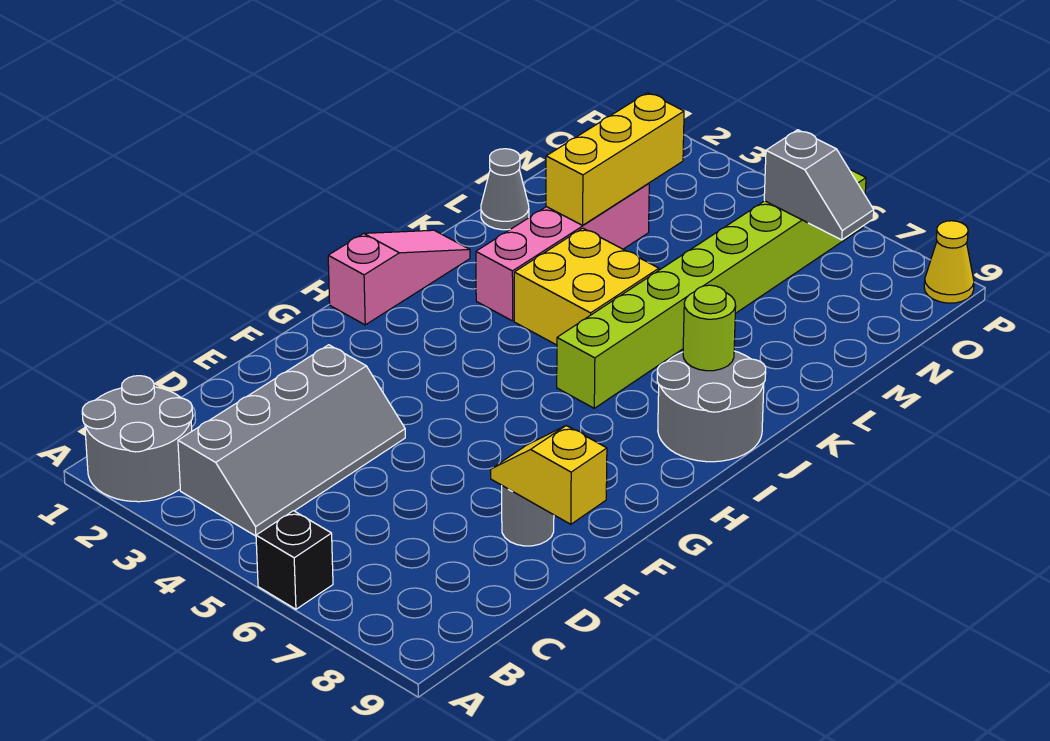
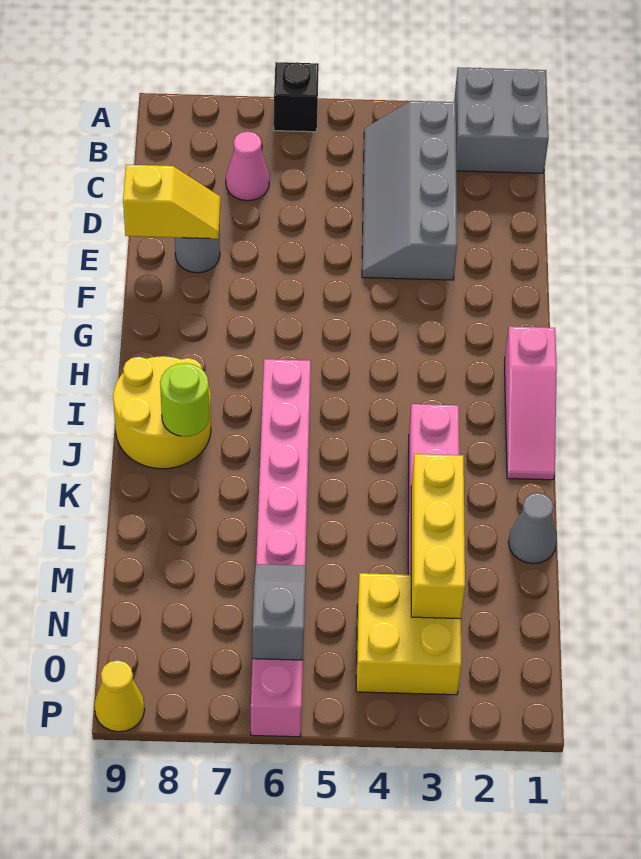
grey 2x2 round brick [82,376,193,502] -> grey 2x2 brick [454,67,549,173]
none -> pink 1x1 cone [226,131,270,201]
lime 1x8 brick [557,169,866,408] -> pink 1x8 brick [251,359,311,737]
grey 2x2 round brick [657,351,766,462] -> yellow 2x2 round brick [113,356,211,469]
yellow 2x2 brick [514,228,659,345] -> yellow 2x2 brick moved to [356,573,461,695]
grey 1x2 slope [764,130,874,240] -> grey 1x2 slope turned to [253,564,305,660]

